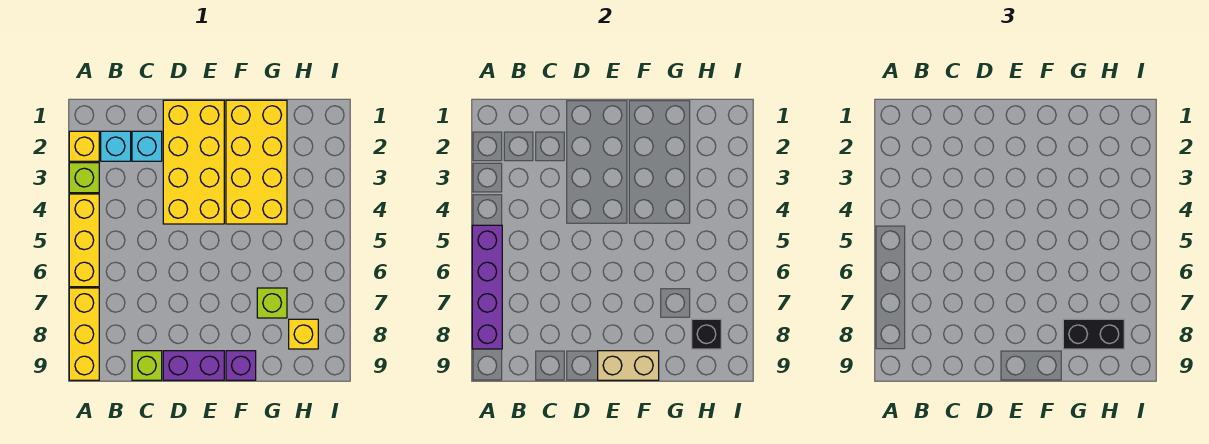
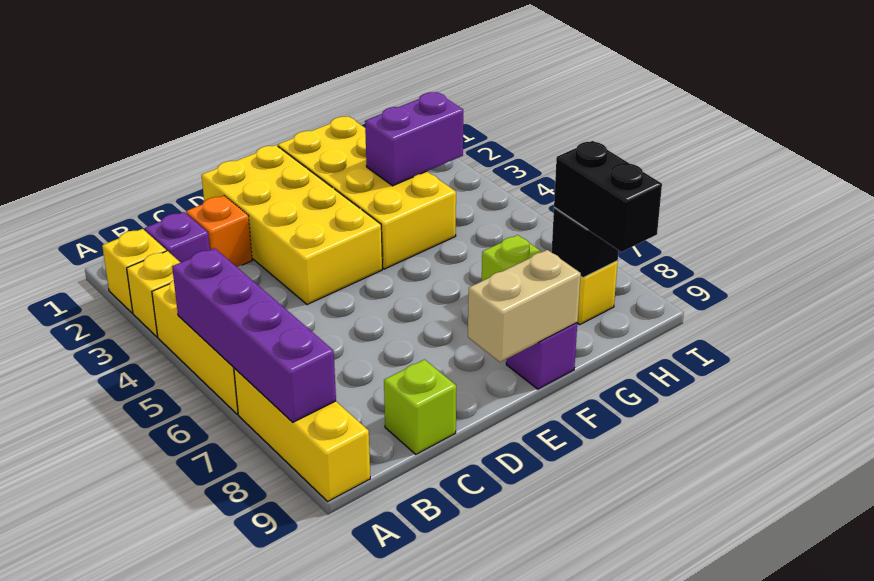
lime 1x1 brick [69,163,99,193] -> yellow 1x1 brick [127,251,180,337]
cyan 1x1 brick [101,131,131,161] -> purple 1x1 brick [145,212,210,263]
cyan 1x1 brick [132,131,162,161] -> orange 1x1 brick [186,196,252,267]
purple 1x2 brick [163,351,224,380] -> purple 1x2 brick moved to [365,92,463,186]
black 1x2 brick [1063,319,1124,349] -> black 1x2 brick turned to [554,141,662,252]

